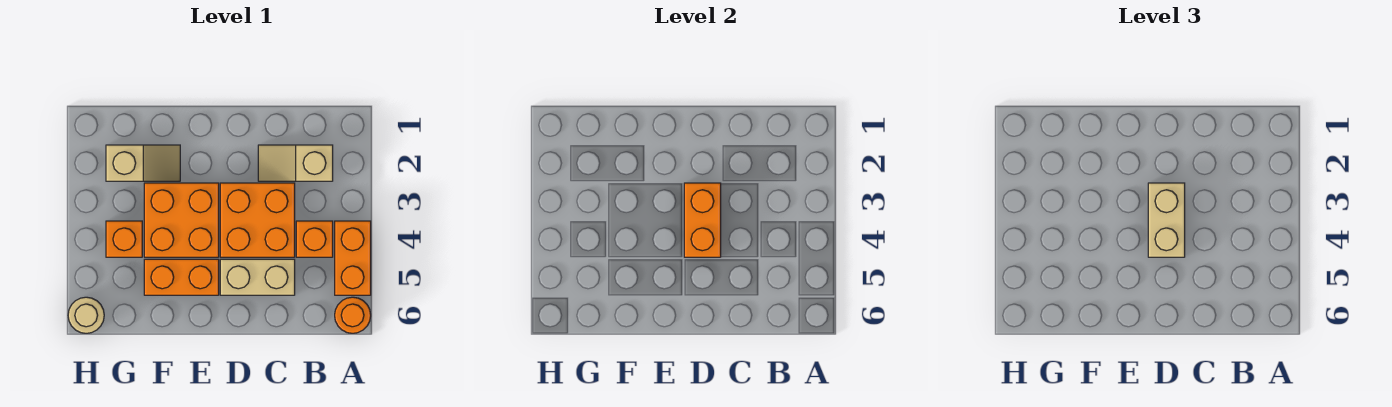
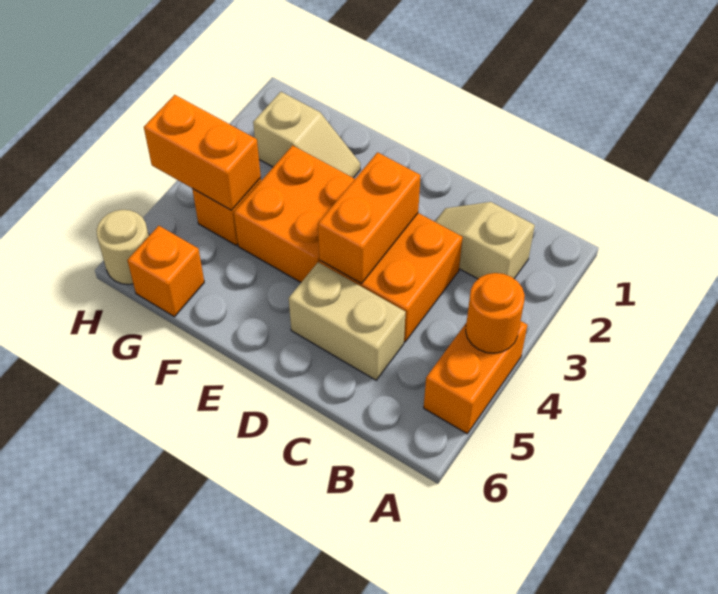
orange 1x1 round brick [335,297,371,333] -> orange 1x1 round brick moved to [466,273,525,353]
orange 1x1 brick [296,221,333,257] -> orange 1x1 brick moved to [127,226,204,317]
tan 1x2 brick [1148,183,1185,257] -> none
orange 1x2 brick [144,259,219,295] -> orange 1x2 brick moved to [144,95,261,210]

